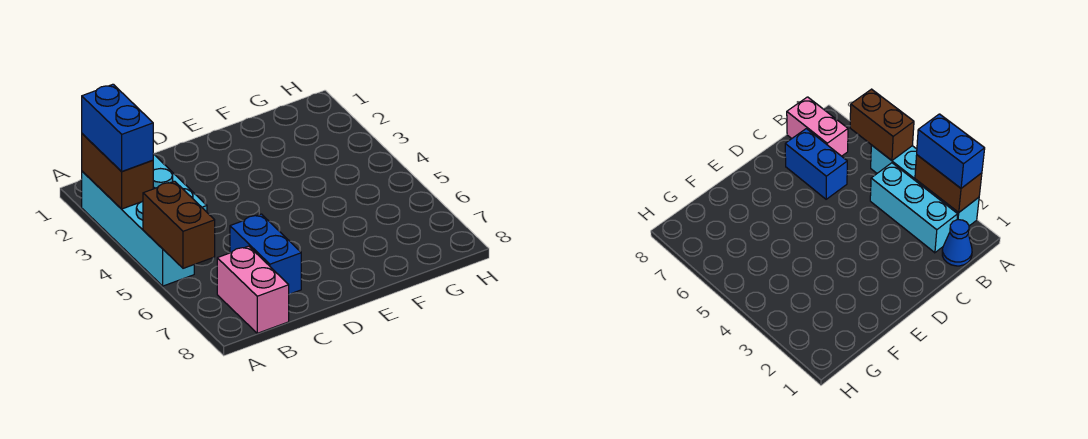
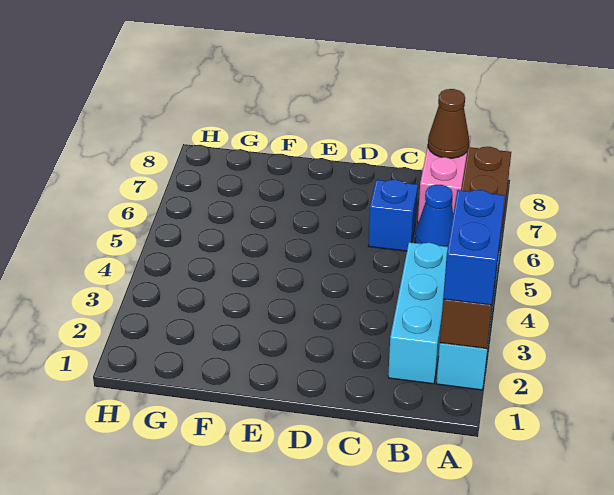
blue 1x1 cone [942,220,972,266] -> blue 1x1 cone moved to [415,185,453,247]
none -> brown 1x1 cone [428,89,469,158]
blue 1x2 brick [230,214,301,294] -> blue 1x1 brick [368,180,418,251]

